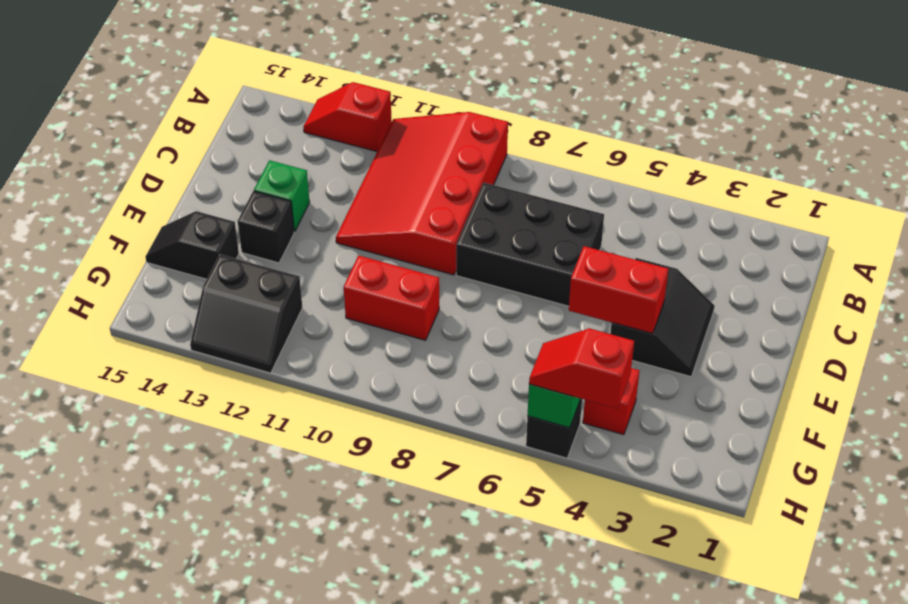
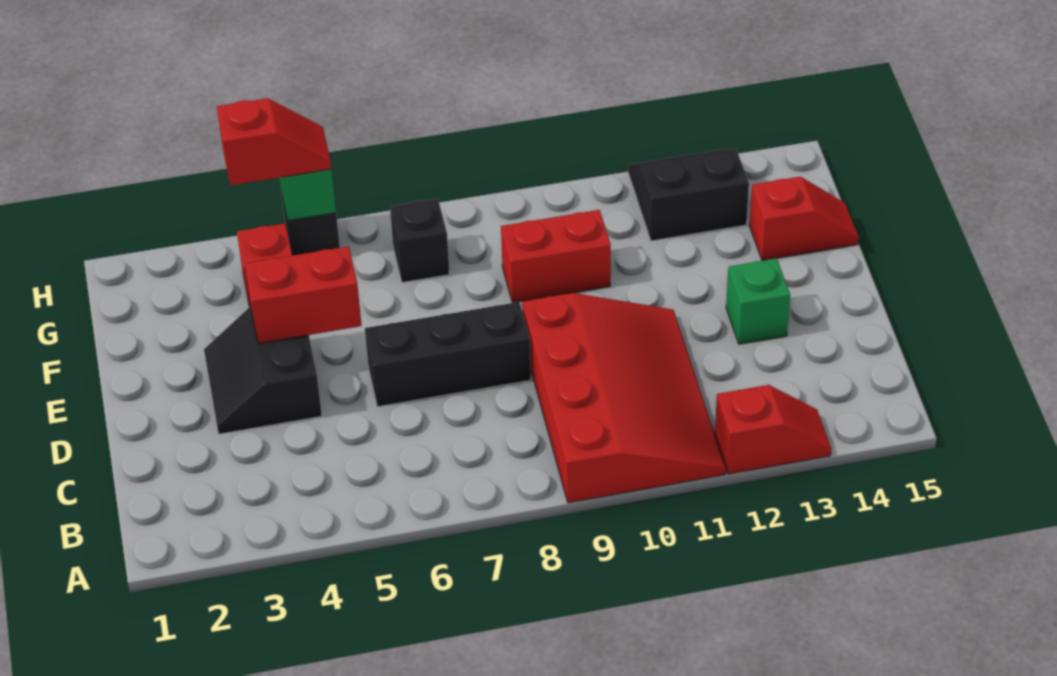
black 2x3 brick [456,183,604,306] -> black 1x3 brick [365,302,531,407]
black 1x1 brick [238,191,294,263] -> black 1x1 brick moved to [390,198,450,283]
black 1x2 slope [146,211,239,279] -> red 1x2 slope [749,177,859,261]

